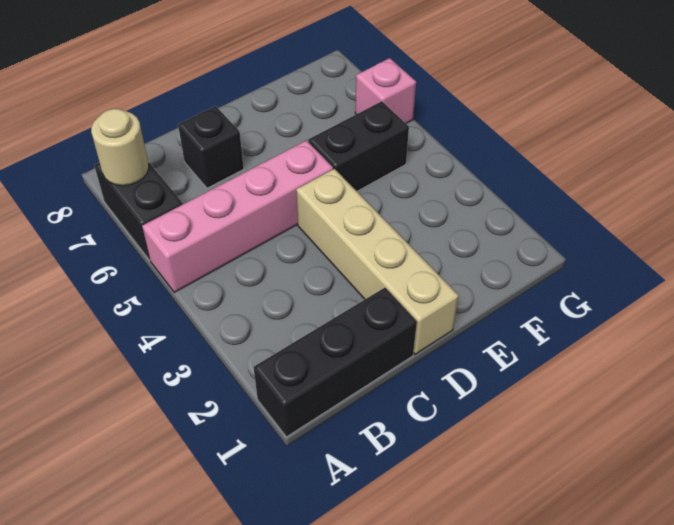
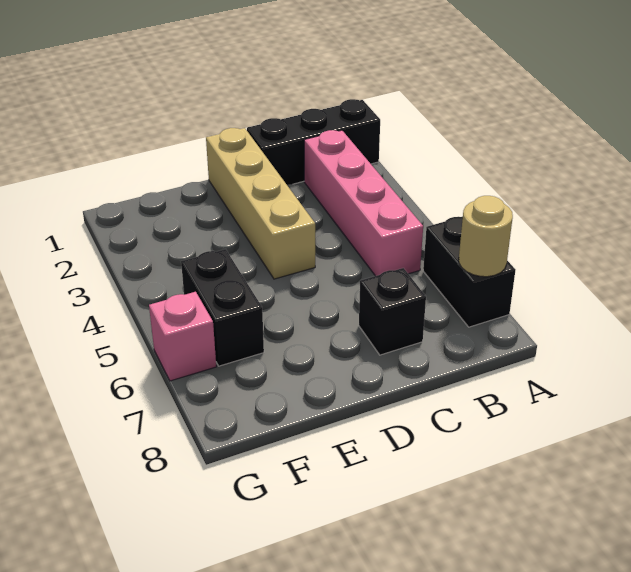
pink 1x4 brick [142,140,333,292] -> pink 1x4 brick turned to [304,130,423,276]
black 1x2 brick [308,101,409,191] -> black 1x2 brick turned to [181,249,264,366]

